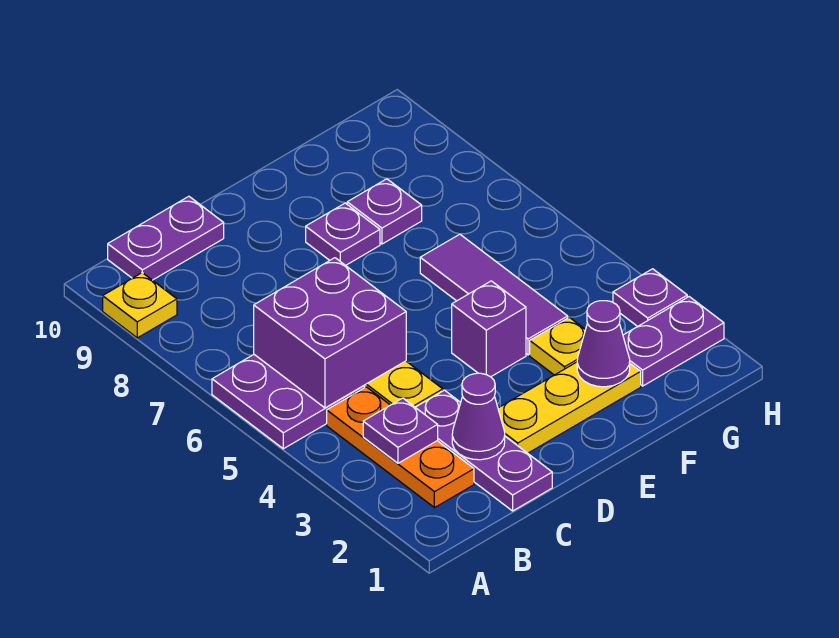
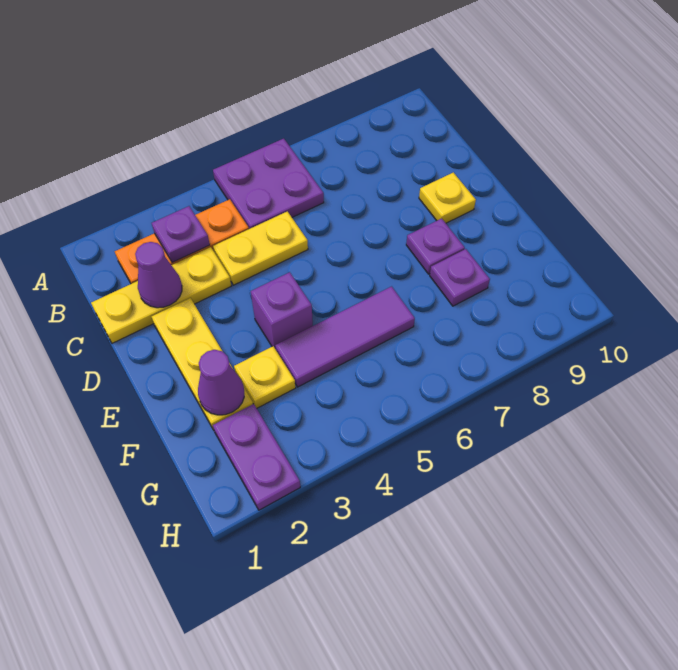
yellow 1x1 plate [103,273,177,338] -> yellow 1x1 plate moved to [419,172,476,223]
purple 2x2 brick [254,258,406,408] -> none
purple 1x2 plate [108,196,224,280] -> none
purple 1x3 plate [415,390,552,511] -> yellow 1x3 plate [91,247,231,343]
purple 1x1 plate [613,269,687,326] -> none

